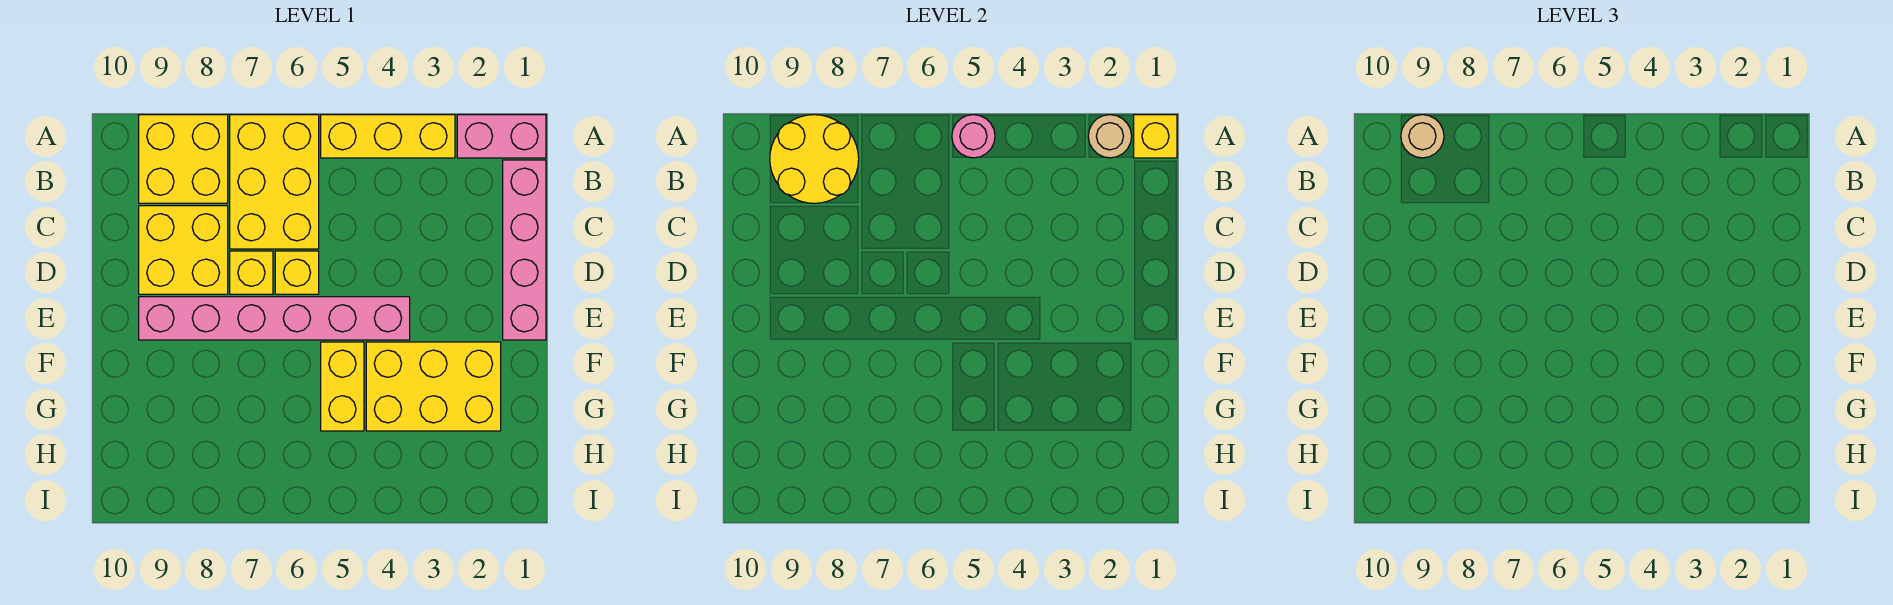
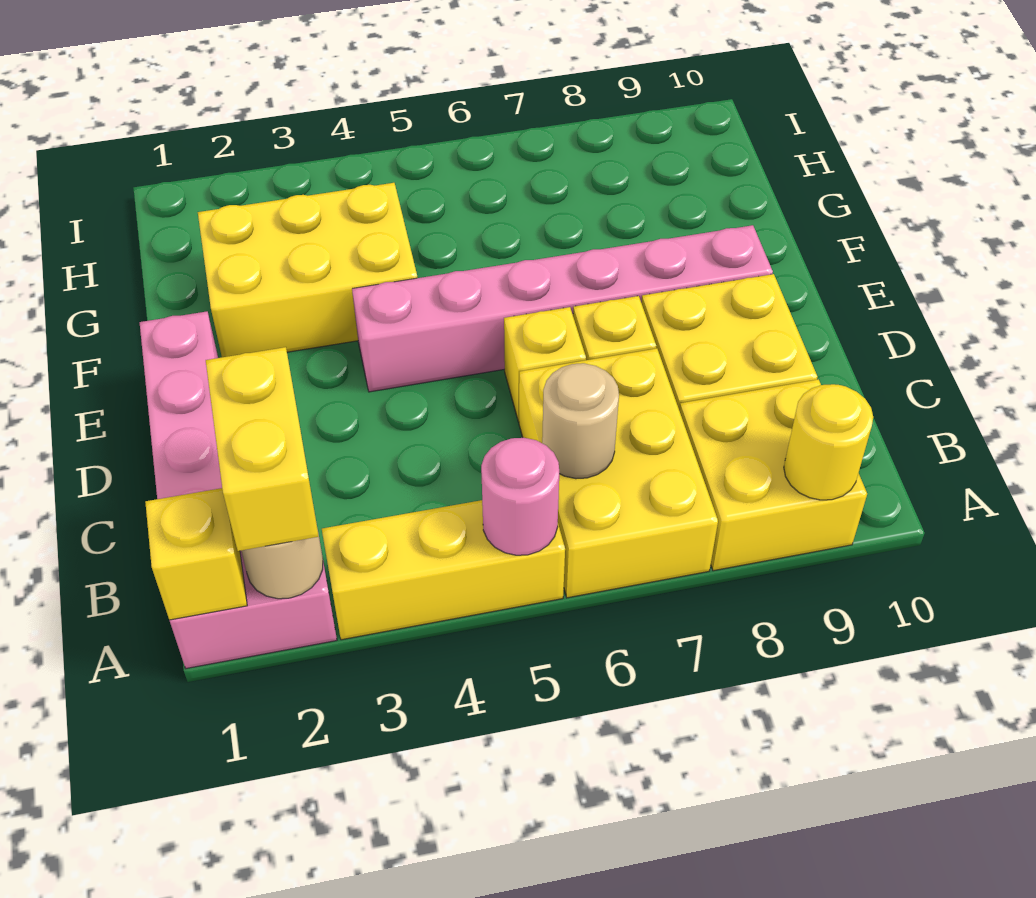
yellow 2x2 round brick [770,115,859,203] -> yellow 1x1 round brick [784,384,873,500]
tan 1x1 round brick [1401,115,1444,158] -> tan 1x1 round brick moved to [542,363,619,479]
yellow 1x2 brick [321,342,364,431] -> yellow 1x2 brick moved to [206,347,319,551]

